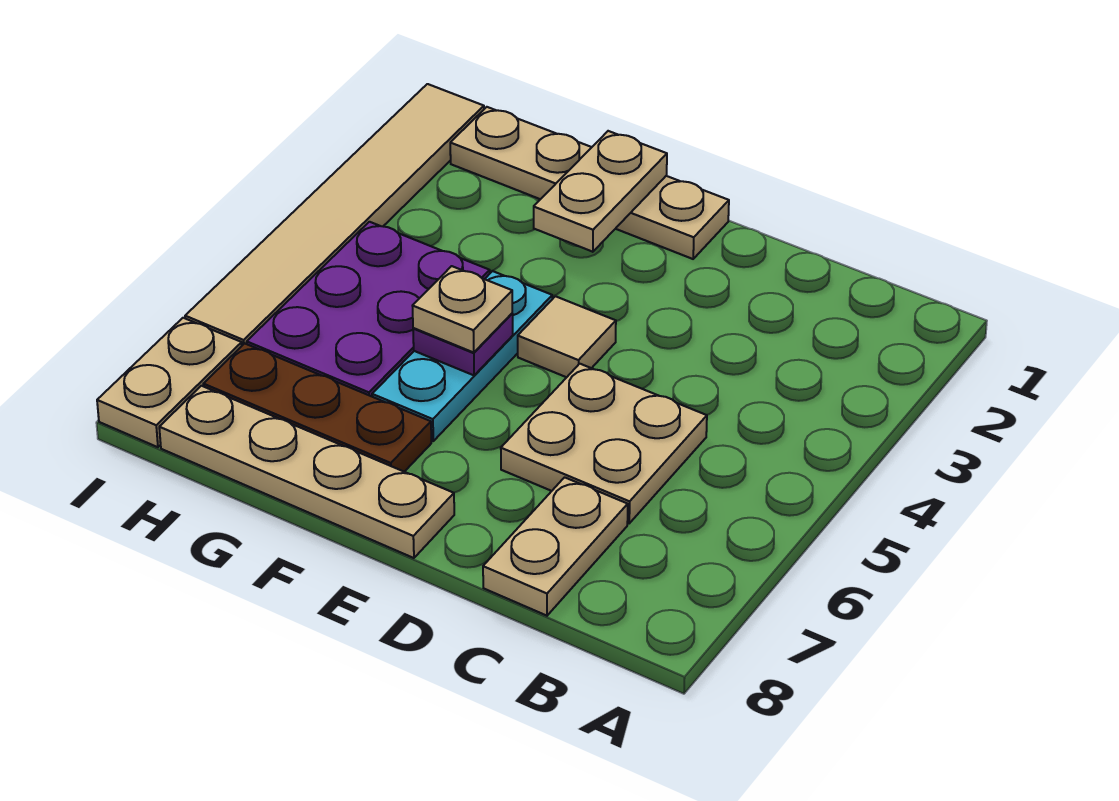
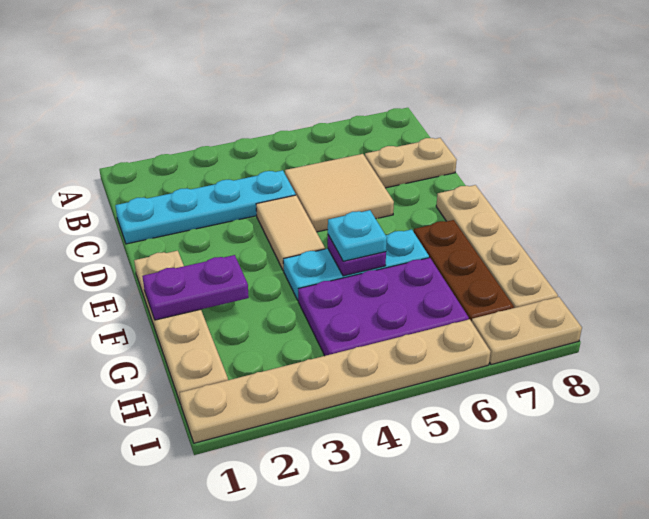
none -> cyan 1x4 plate [115,170,296,244]
tan 2x2 plate [501,364,707,523] -> tan 2x2 tile [285,154,394,232]
tan 1x1 tile [518,296,616,377] -> tan 1x2 tile [256,195,325,271]
tan 1x2 plate [534,131,667,252] -> purple 1x2 plate [142,255,249,320]
tan 1x1 plate [413,266,512,352] -> cyan 1x1 plate [328,210,387,261]
tan 1x6 tile [185,84,484,345] -> tan 1x6 plate [180,319,490,443]

